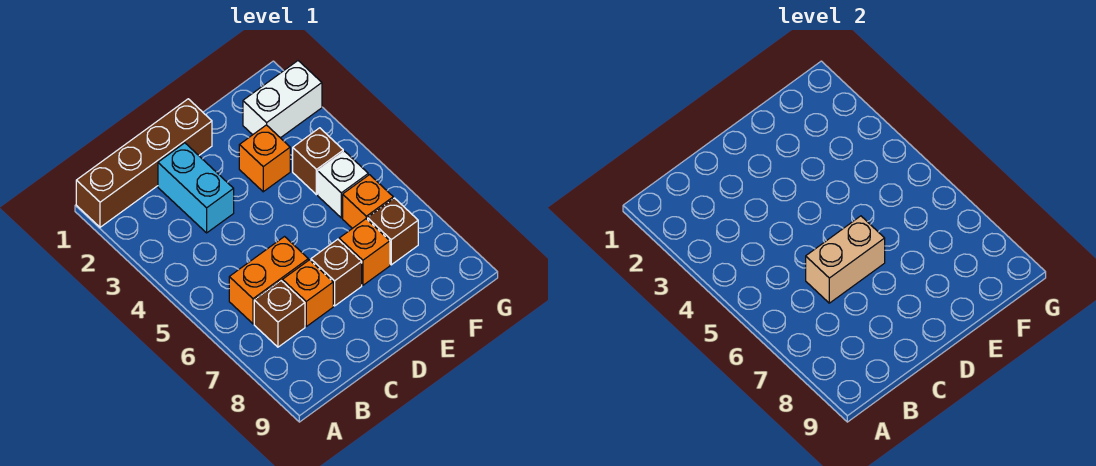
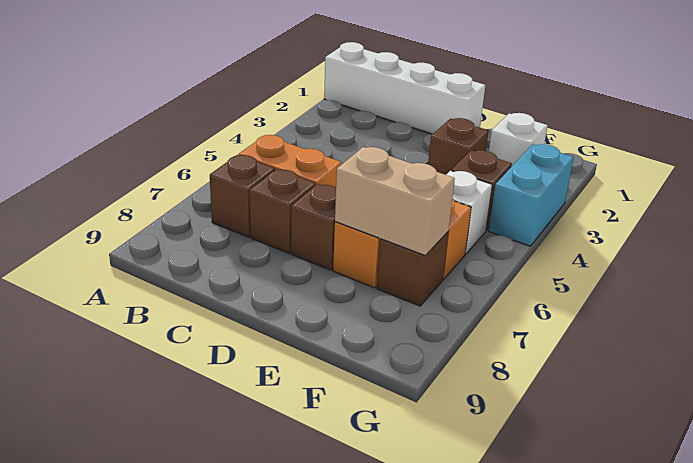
brown 1x4 brick [76,99,212,227] -> white 1x4 brick [324,42,485,134]
cyan 1x2 brick [158,143,234,233] -> cyan 1x2 brick moved to [489,144,574,246]
tan 1x2 brick [806,216,885,303] -> tan 1x2 brick moved to [335,147,455,256]
orange 1x1 brick [283,260,333,326] -> brown 1x1 brick [250,169,316,253]
orange 1x1 brick [239,125,290,192] -> brown 1x1 brick [428,118,489,175]
white 1x2 brick [243,61,322,138] -> white 1x1 brick [489,113,548,166]

